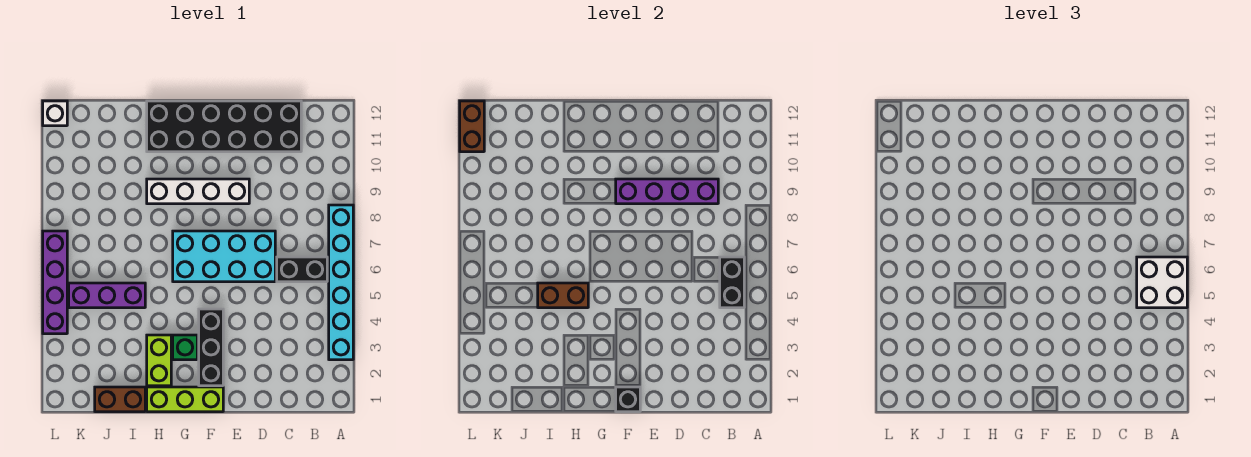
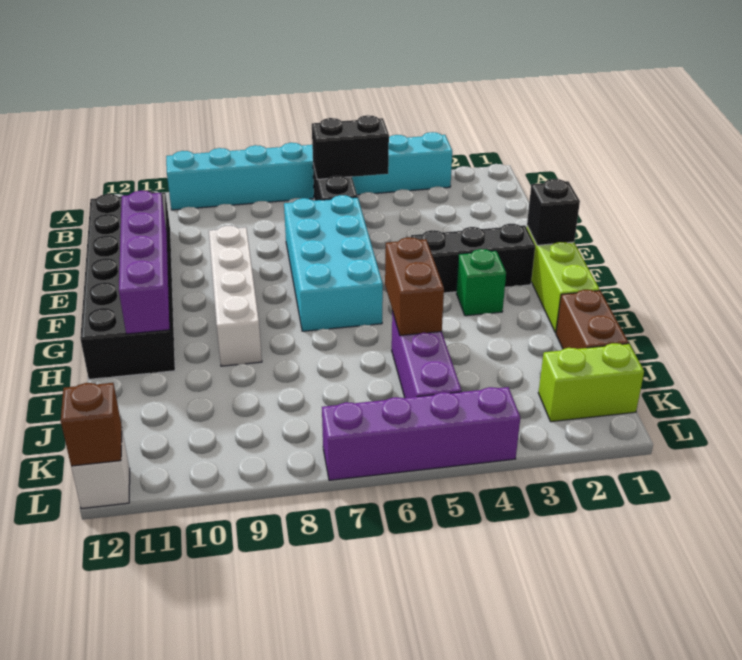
cyan 1x6 brick [329,205,353,360] -> cyan 1x8 brick [166,132,452,210]
white 2x2 brick [1137,257,1187,308] -> none
purple 1x4 brick [616,179,718,204] -> purple 1x4 brick moved to [119,191,169,334]
lime 1x2 brick [147,335,171,386] -> lime 1x2 brick moved to [538,343,644,422]
brown 1x2 brick [460,101,484,152] -> brown 1x1 brick [61,383,122,466]

